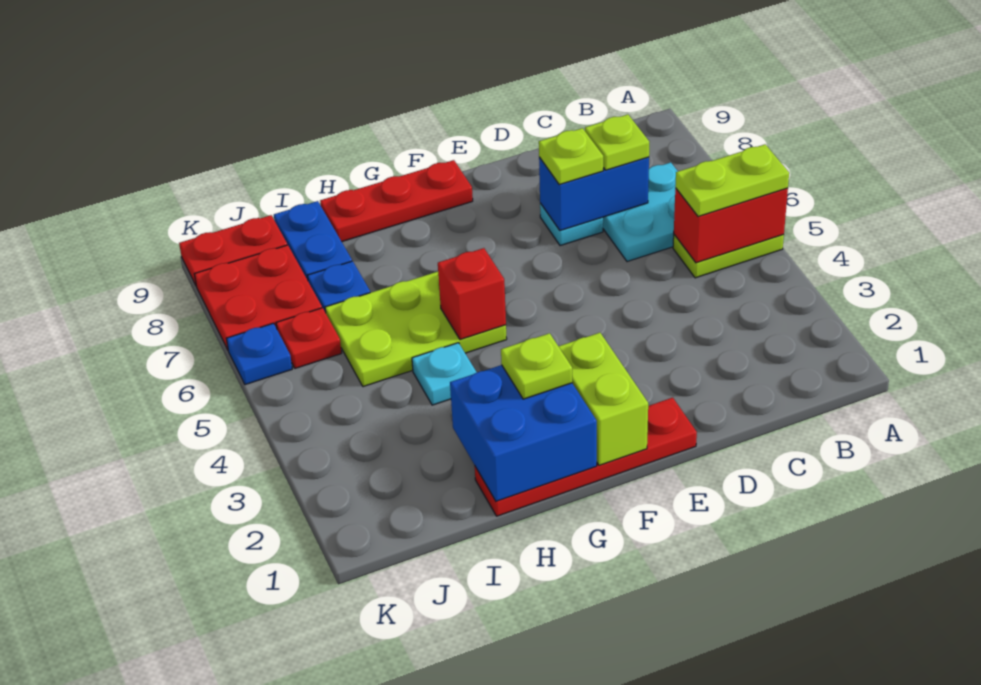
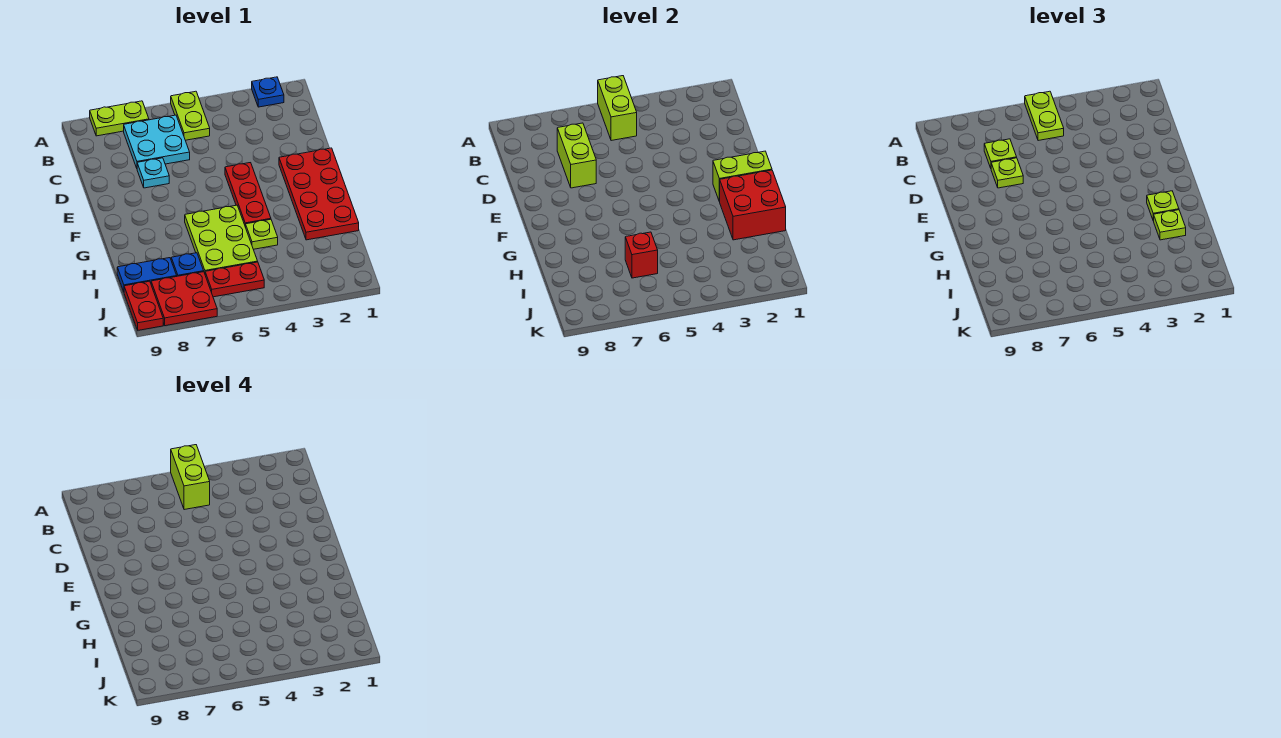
red 1x2 brick [674,188,788,263] -> lime 1x2 brick [598,76,637,141]
none -> lime 1x2 brick [171,445,210,510]
none -> lime 1x2 plate [90,101,149,136]
blue 1x2 brick [539,157,649,231] -> lime 1x2 brick [557,123,596,188]
red 1x4 plate [475,398,697,516] -> red 2x4 plate [279,148,359,240]
red 1x3 plate [320,160,473,242] -> red 1x3 plate moved to [225,163,271,227]
blue 2x2 brick [450,365,597,501] -> red 2x2 brick [720,170,786,240]
red 1x1 brick [438,248,506,340] -> red 1x1 brick moved to [625,232,658,278]
none -> lime 1x1 plate [1154,210,1186,240]
cyan 1x1 plate [412,343,477,405] -> lime 1x1 plate [246,219,278,249]
red 1x1 plate [276,308,342,368] -> red 1x2 plate [205,262,264,297]
blue 1x1 plate [226,323,292,385] -> blue 1x1 plate moved to [252,77,284,107]

